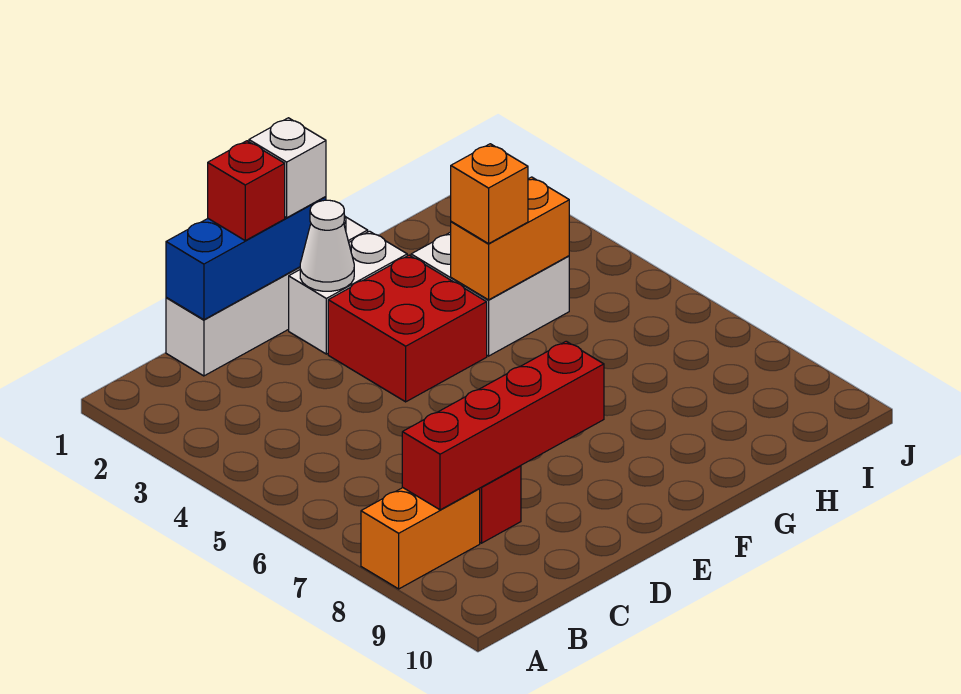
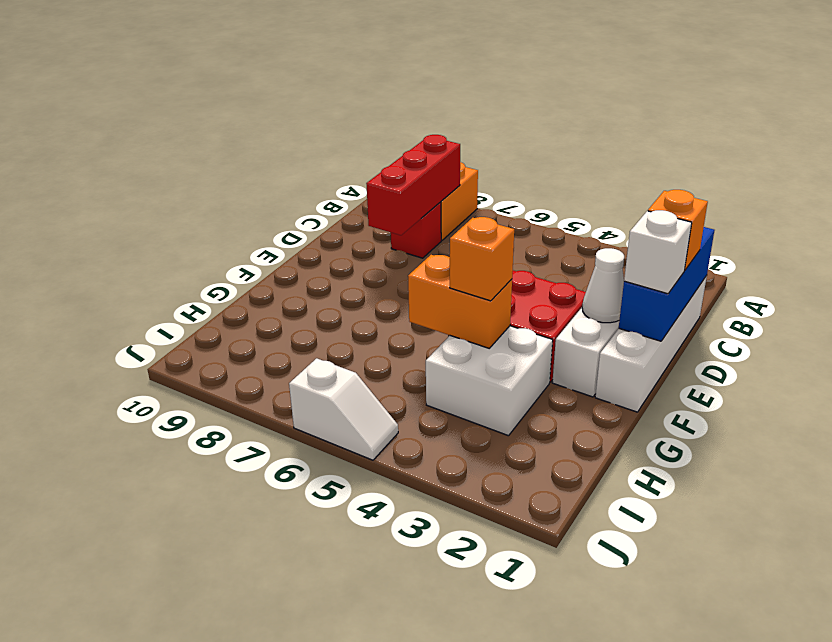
red 1x4 brick [402,341,604,510] -> red 1x3 brick [366,135,460,235]
red 1x1 brick [208,141,285,241] -> orange 1x1 brick [648,190,708,271]
orange 1x2 brick [451,177,569,300] -> orange 1x2 brick turned to [408,255,512,348]
none -> white 1x2 slope [289,358,398,460]

